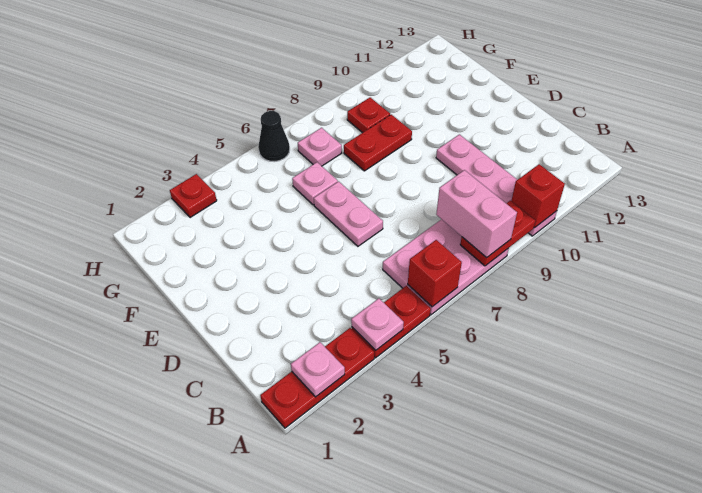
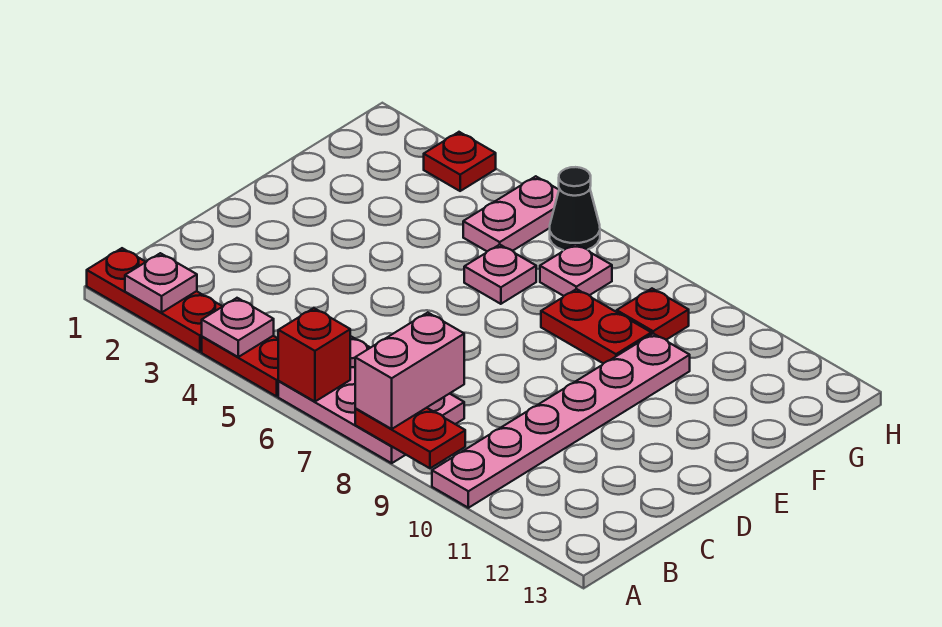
pink 1x4 plate [436,134,557,236] -> pink 1x6 plate [432,334,690,508]
red 1x1 brick [511,164,565,228] -> none
pink 1x2 plate [314,181,383,246] -> pink 1x2 plate moved to [463,176,559,251]

